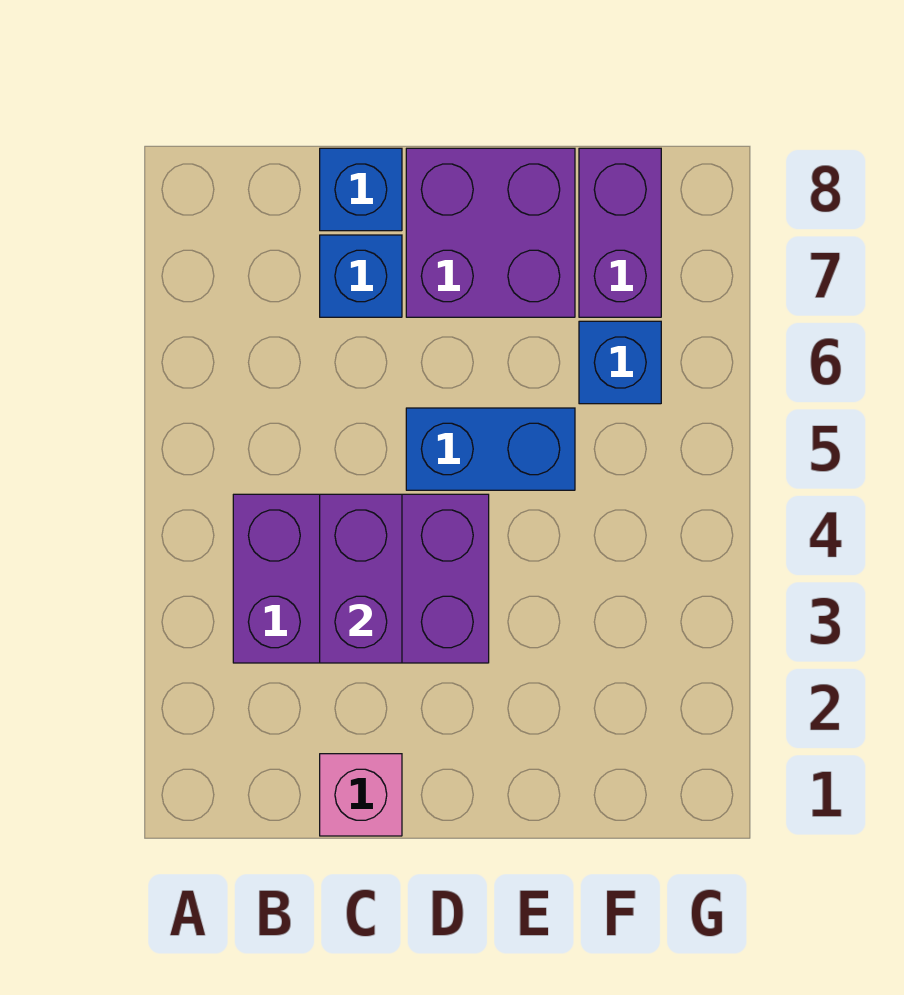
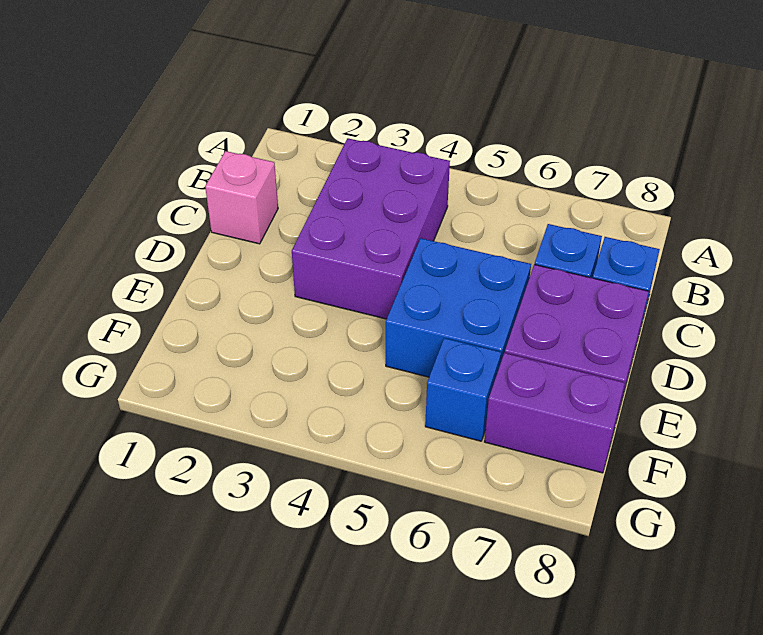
purple 1x2 brick [320,494,402,663] -> none
blue 1x2 brick [406,408,575,490] -> blue 2x2 brick [386,238,531,377]

